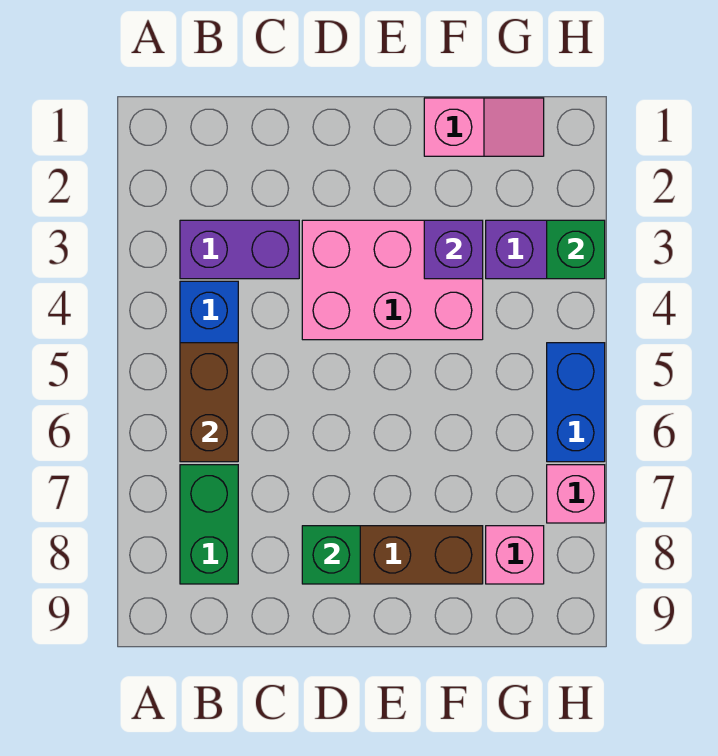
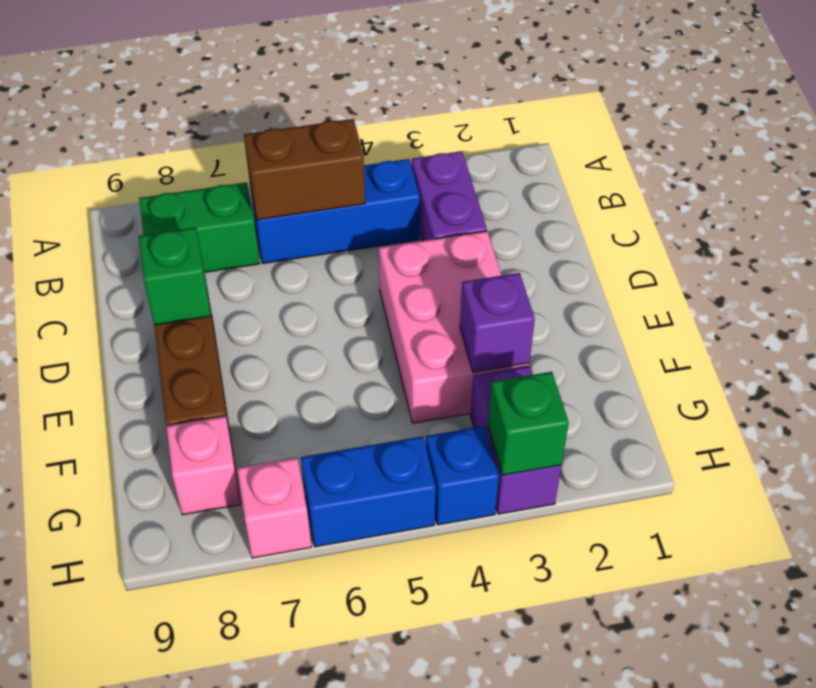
pink 1x2 slope [424,98,544,156] -> none
none -> blue 1x1 brick [426,426,499,525]

